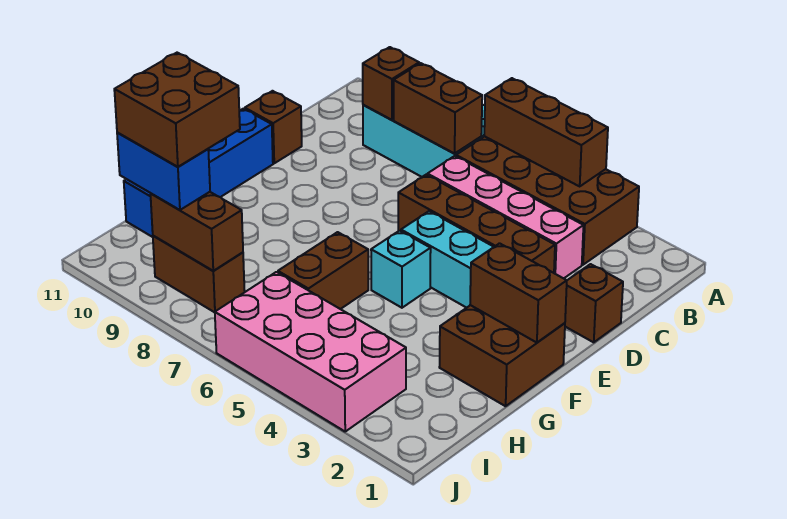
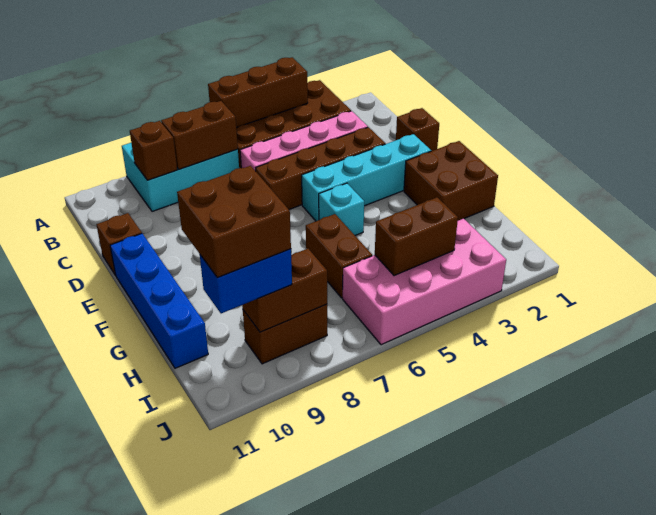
brown 1x2 brick [470,243,567,343] -> brown 1x2 brick moved to [375,197,458,276]

